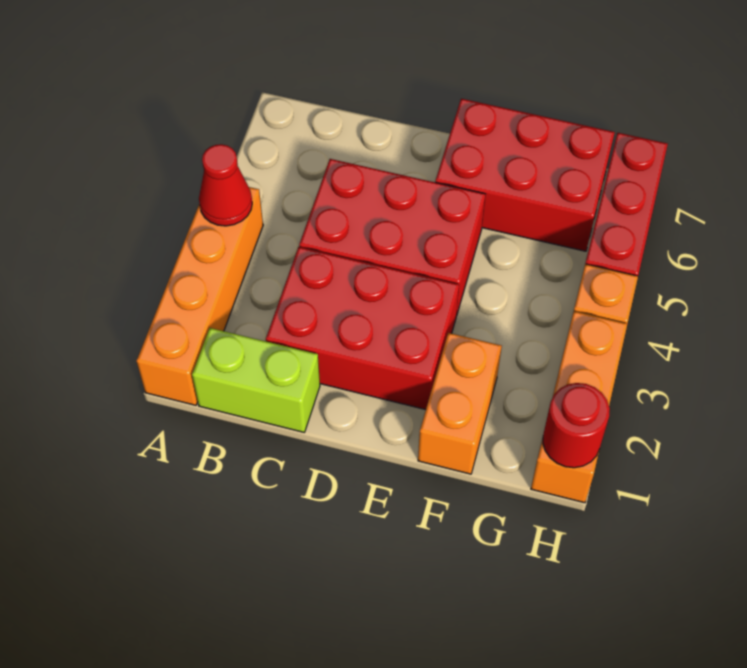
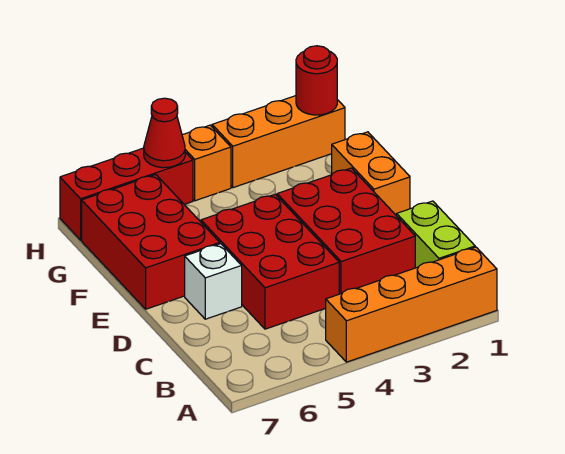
red 1x1 cone [199,144,252,226] -> red 1x1 cone moved to [144,98,185,168]
none -> white 1x1 brick [185,244,242,319]
orange 1x2 brick [418,333,502,474] -> orange 1x2 brick turned to [332,132,410,216]

